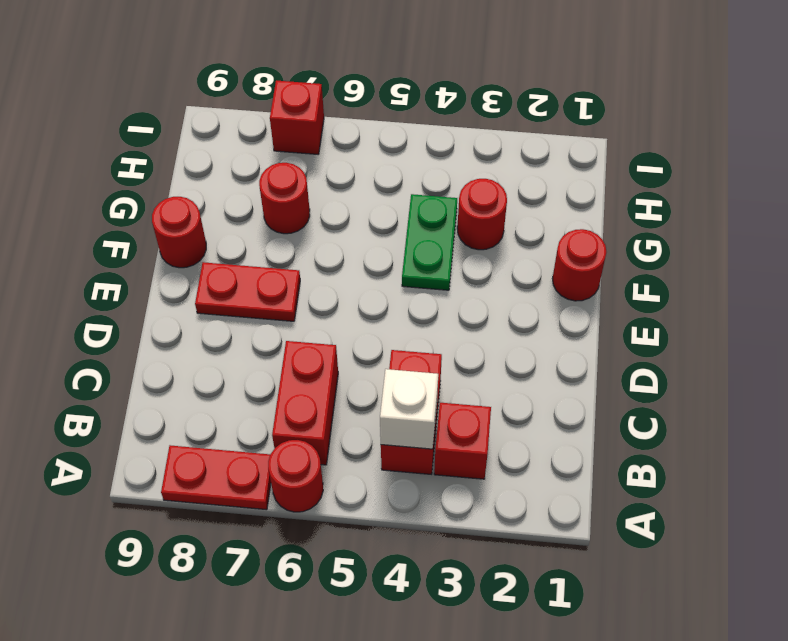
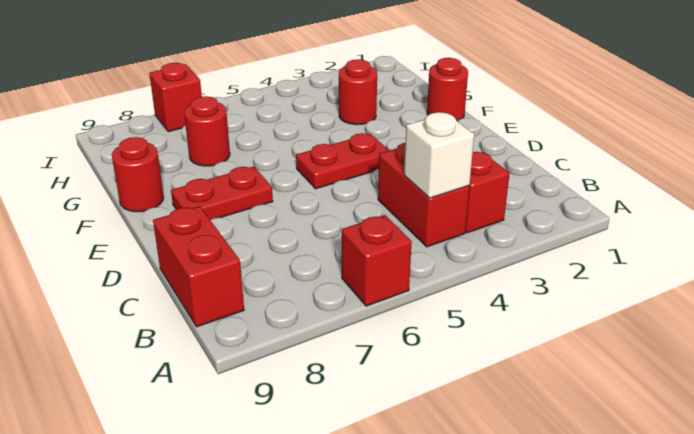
red 1x1 round brick [268,440,323,512] -> red 1x1 brick [342,215,412,306]
red 1x2 plate [161,445,271,510] -> red 1x2 plate moved to [296,133,389,189]
red 1x2 brick [272,341,338,465] -> red 1x2 brick moved to [153,206,244,327]
green 1x2 plate [402,194,457,290] -> none

